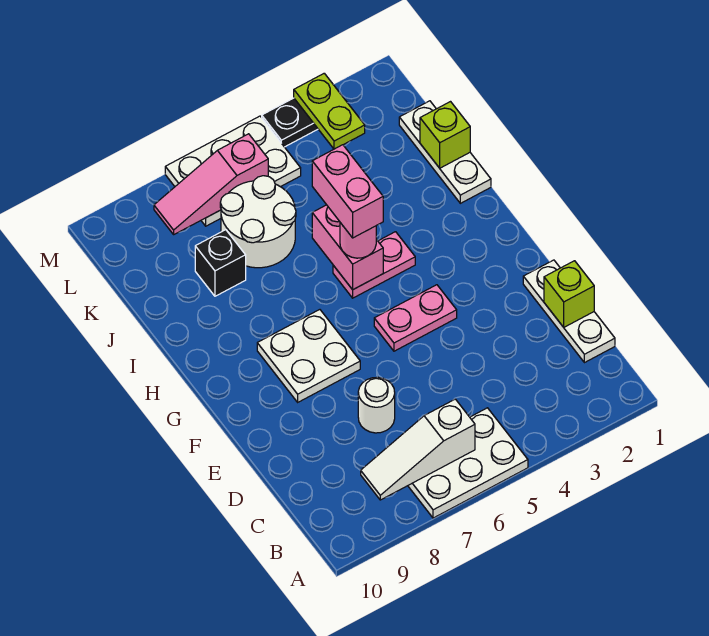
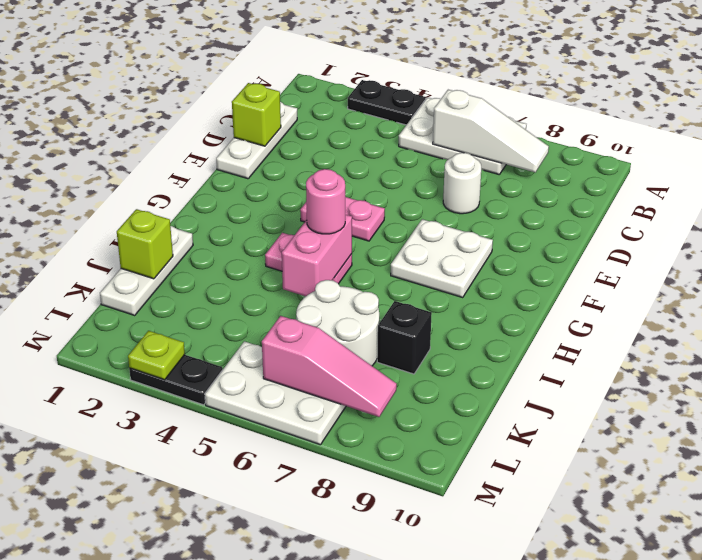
none -> black 1x2 plate [348,80,426,125]
pink 1x2 brick [312,145,383,238] -> none
lime 1x2 plate [294,73,365,149] -> lime 1x1 plate [128,331,185,380]

